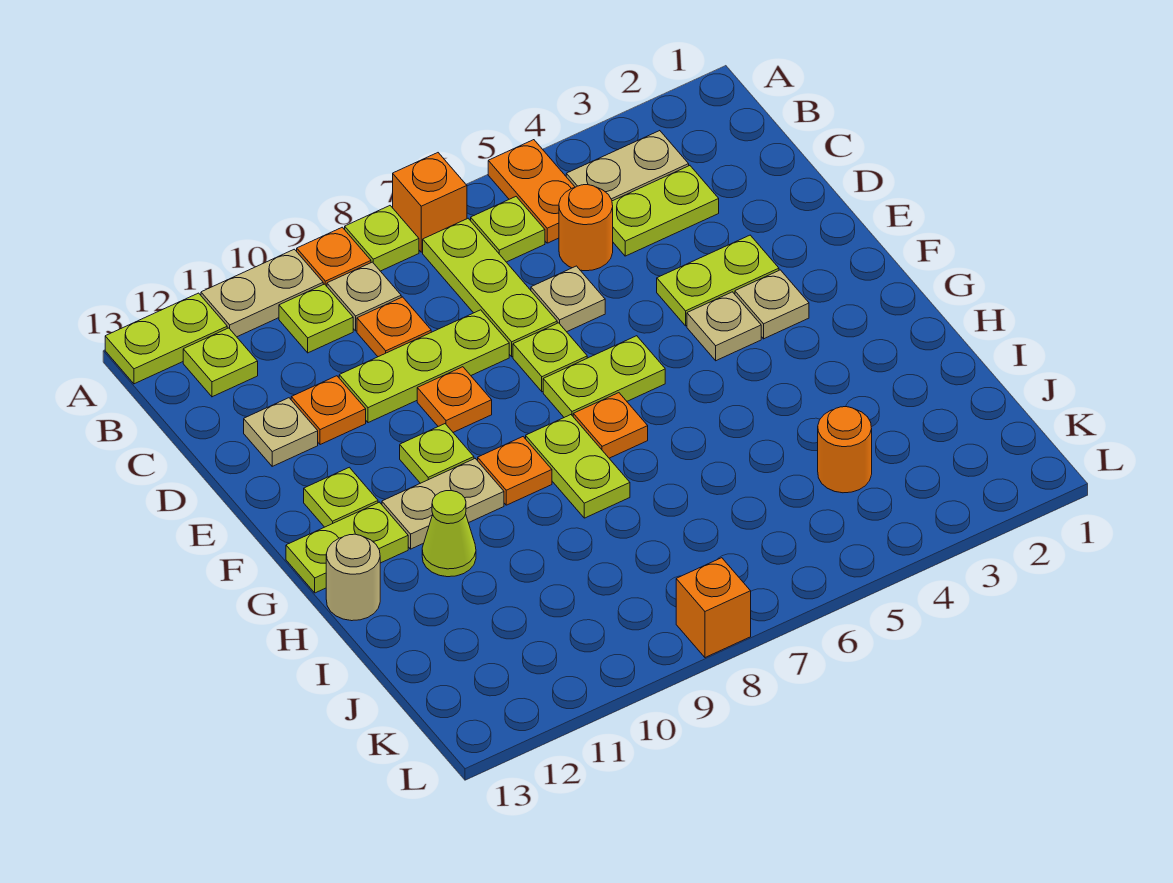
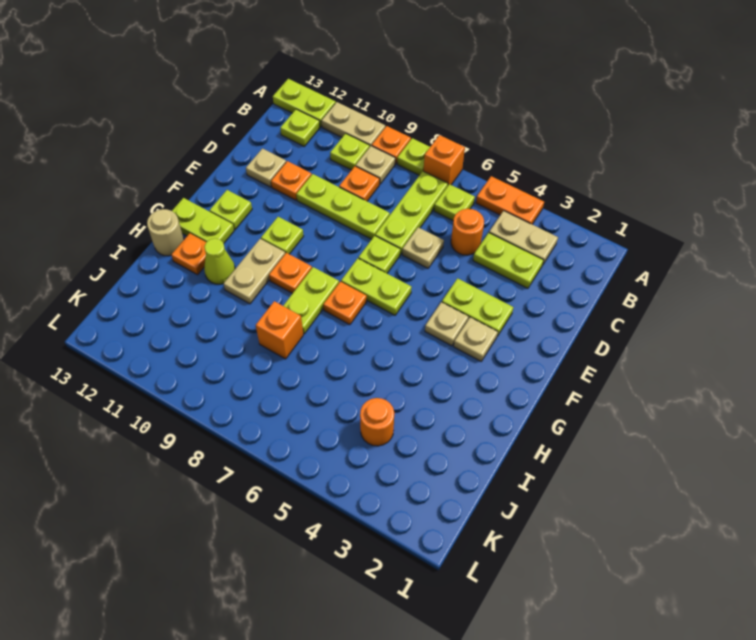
orange 1x2 plate [488,140,575,243] -> orange 1x2 plate turned to [476,176,544,224]
orange 1x1 plate [417,367,492,432] -> orange 1x1 plate moved to [171,233,206,275]
tan 1x2 plate [382,459,504,549] -> tan 1x2 plate turned to [224,239,285,304]
orange 1x1 brick [676,558,751,658] -> orange 1x1 brick moved to [256,301,303,359]

